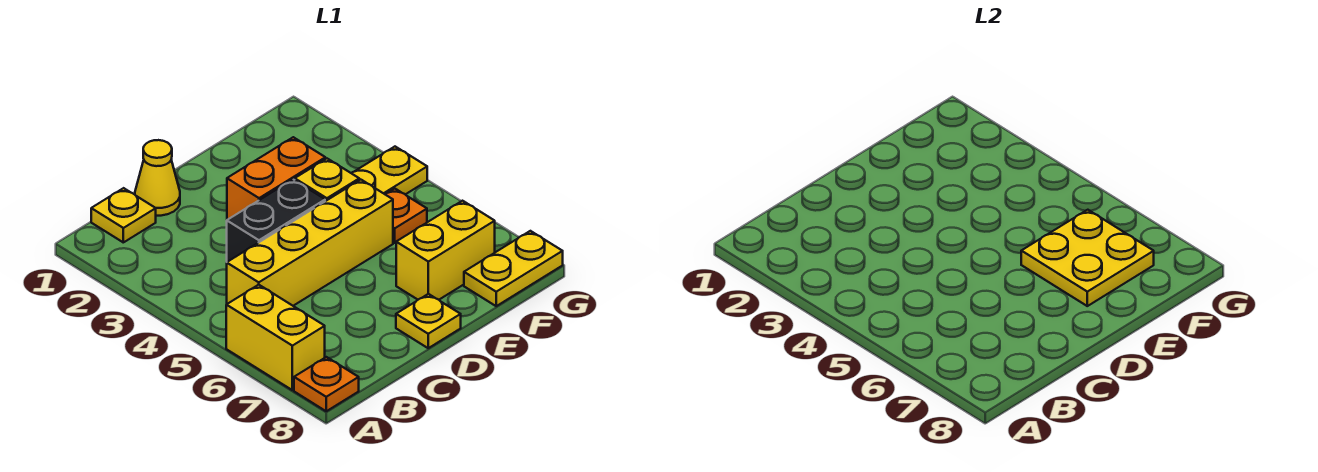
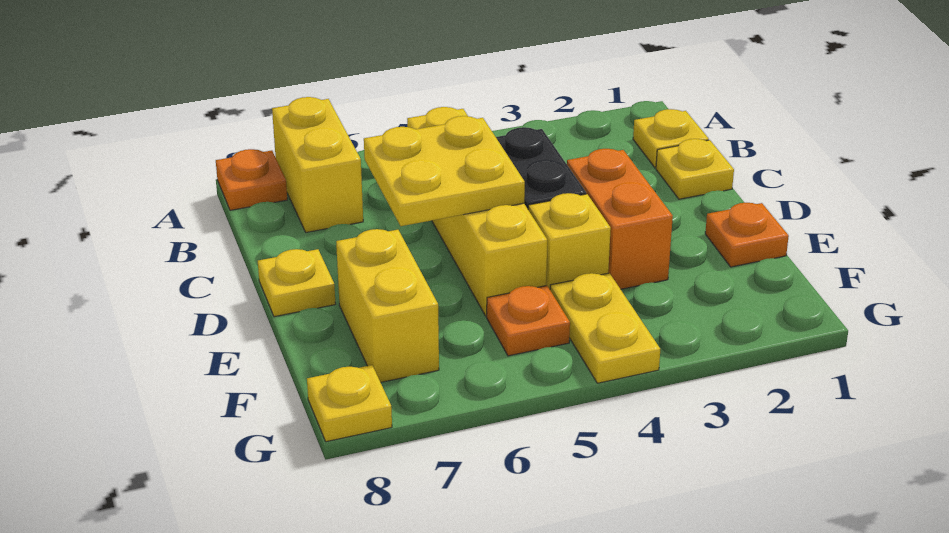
yellow 1x2 brick [226,285,325,390] -> yellow 1x2 brick turned to [272,97,363,232]
yellow 1x1 cone [135,140,180,216] -> yellow 1x1 plate [656,139,734,199]
none -> orange 1x1 plate [705,203,789,267]
yellow 2x2 plate [1021,210,1154,306] -> yellow 2x2 plate moved to [364,116,525,226]
yellow 1x2 plate [464,231,563,306] -> yellow 1x1 plate [307,365,392,442]

